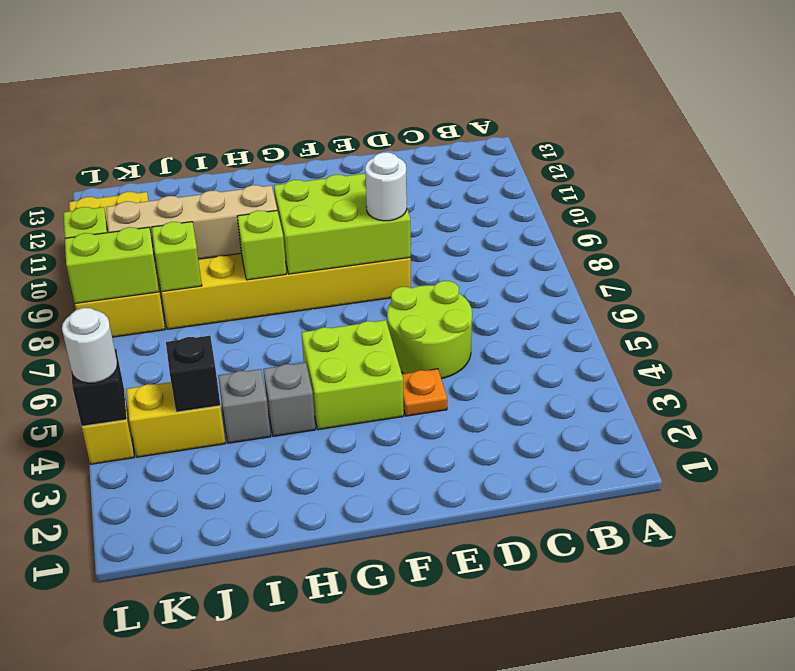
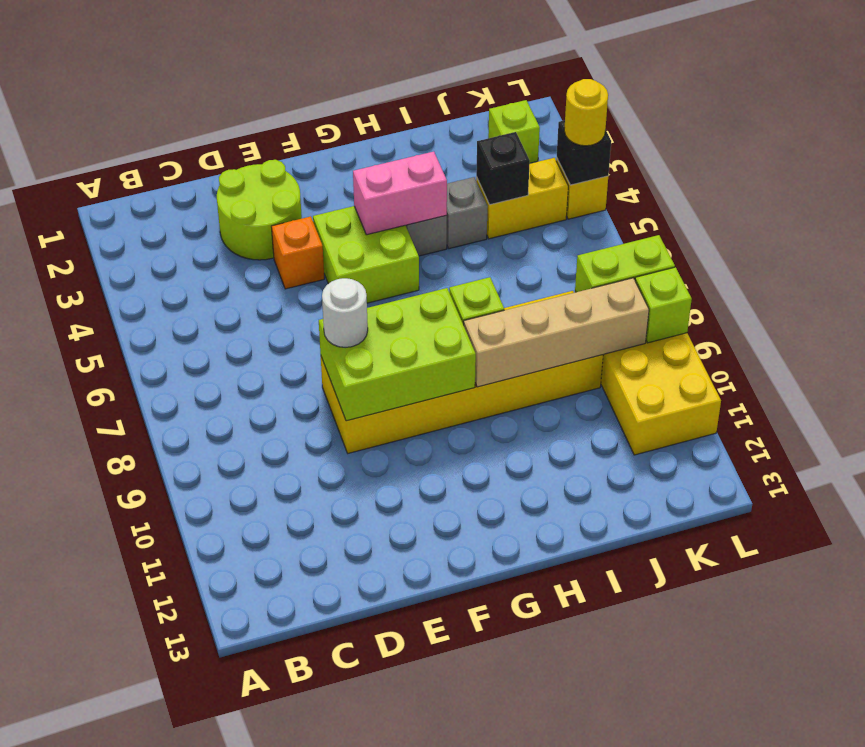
lime 2x2 round brick [387,281,472,379] -> lime 2x2 round brick moved to [217,160,302,260]
orange 1x1 plate [402,369,447,416] -> orange 1x1 brick [271,216,324,289]
none -> pink 1x2 brick [353,152,447,235]
lime 1x1 brick [152,222,202,292] -> lime 1x1 brick moved to [488,100,540,163]
white 1x1 round brick [62,308,117,383] -> yellow 1x1 round brick [564,79,608,146]

